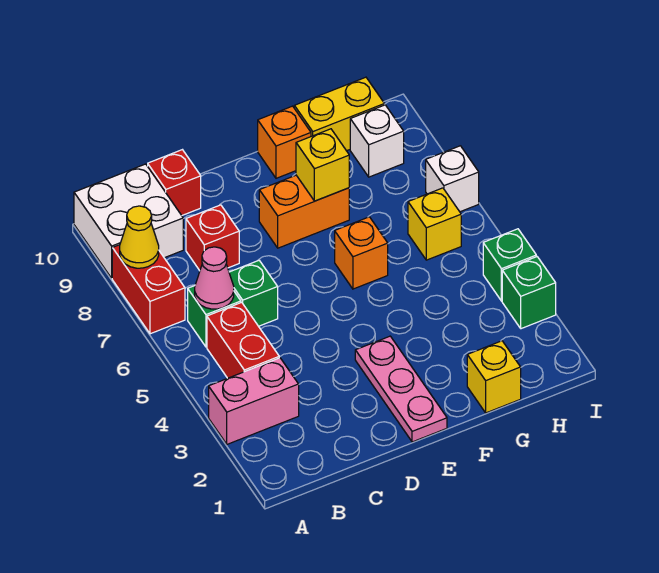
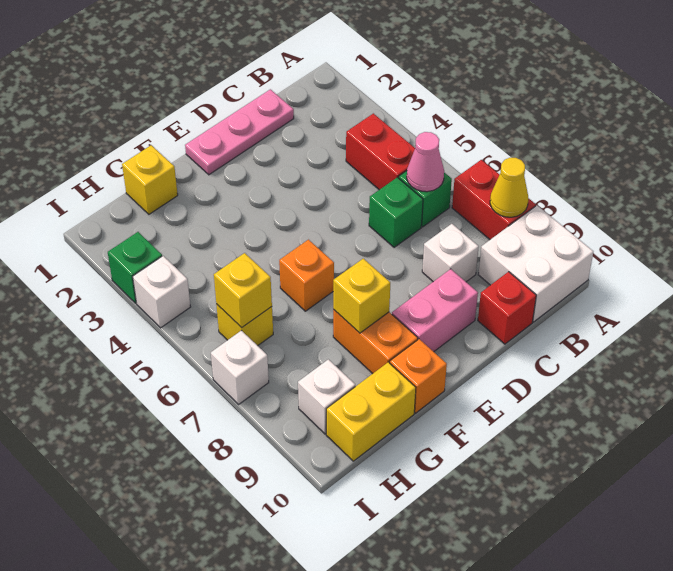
pink 1x2 brick [209,358,299,444] -> pink 1x2 brick moved to [392,269,478,352]
red 1x1 brick [186,205,239,271] -> white 1x1 brick [422,224,479,282]
pink 1x3 plate [355,336,447,442] -> pink 1x3 plate turned to [185,89,294,175]
orange 1x2 brick [259,175,349,248] -> orange 1x2 brick turned to [333,309,418,374]
none -> yellow 1x1 brick [214,253,272,328]
green 1x1 brick [483,229,536,301] -> white 1x1 brick [133,256,191,328]

